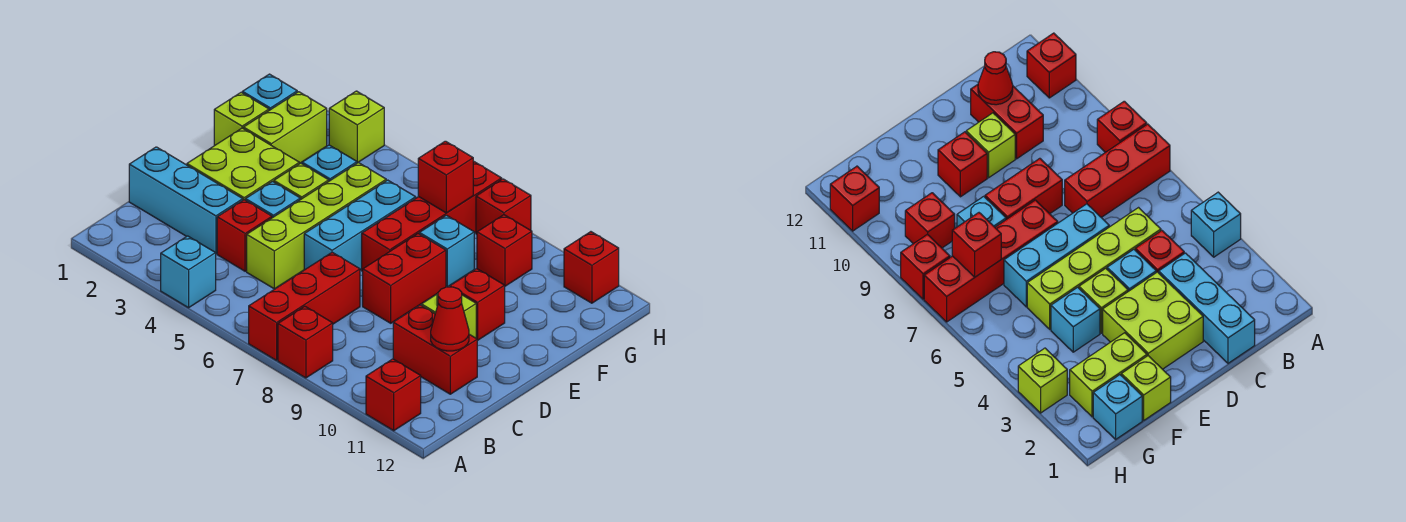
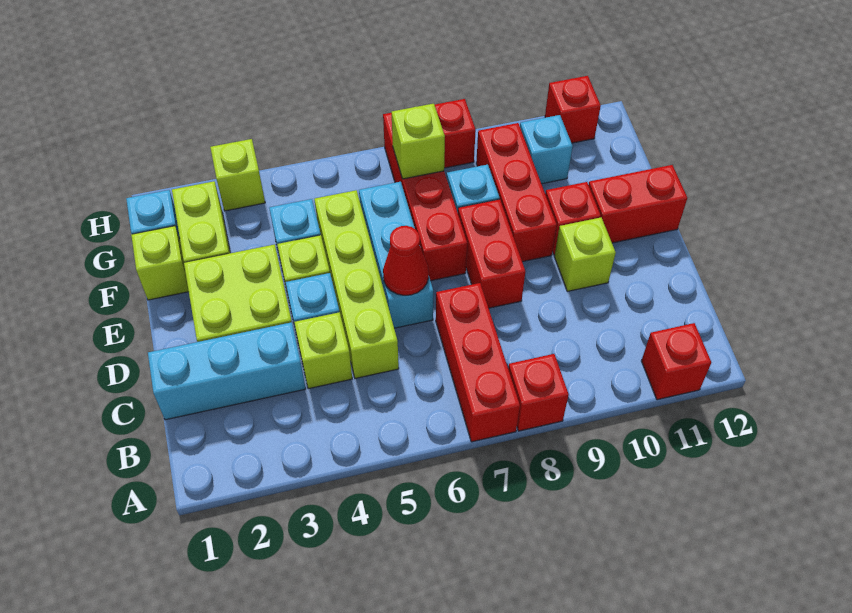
cyan 1x1 brick [161,236,216,308] -> cyan 1x1 brick moved to [520,115,573,184]
red 1x1 brick [217,200,272,271] -> lime 1x1 brick [294,312,352,389]
red 1x2 brick [393,305,477,394] -> red 1x2 brick moved to [589,165,687,243]
red 1x1 cone [431,287,469,351] -> red 1x1 cone moved to [383,226,429,295]
red 1x1 brick [418,141,473,213] -> lime 1x1 brick [391,104,445,179]
red 1x1 brick [477,215,532,286] -> red 1x3 brick [476,123,557,262]

